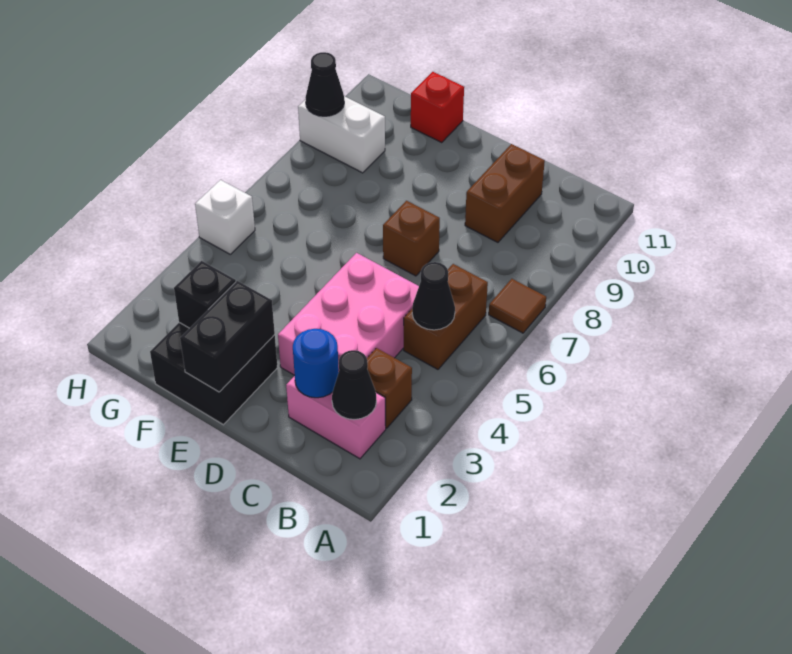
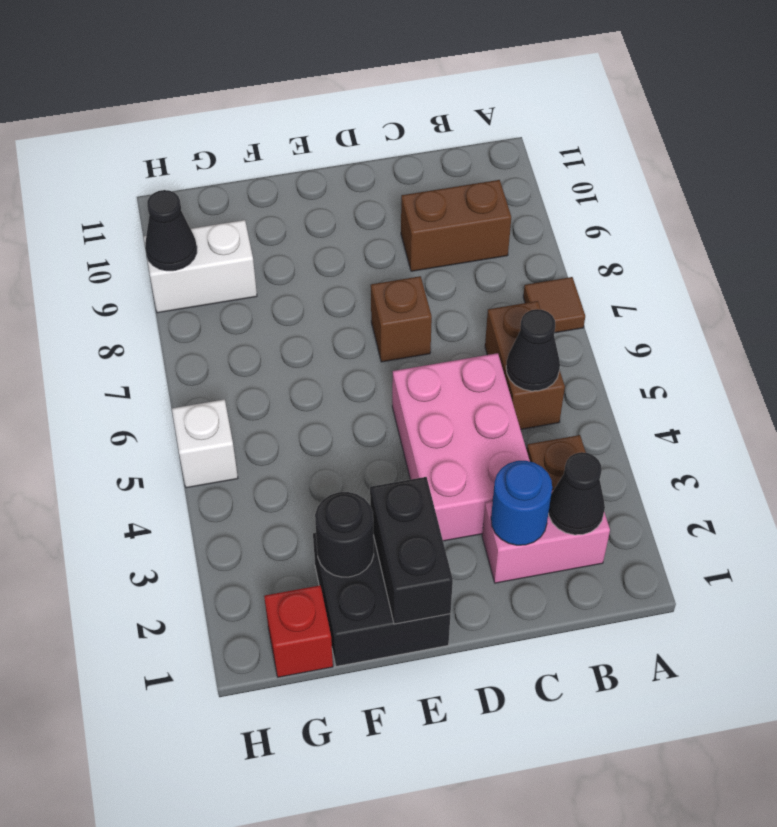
brown 1x2 brick [465,144,545,242] -> brown 1x2 brick turned to [401,180,511,271]
black 1x1 brick [174,261,236,328] -> black 1x1 round brick [315,492,374,577]
red 1x1 brick [411,72,464,142] -> red 1x1 brick moved to [264,585,333,677]

